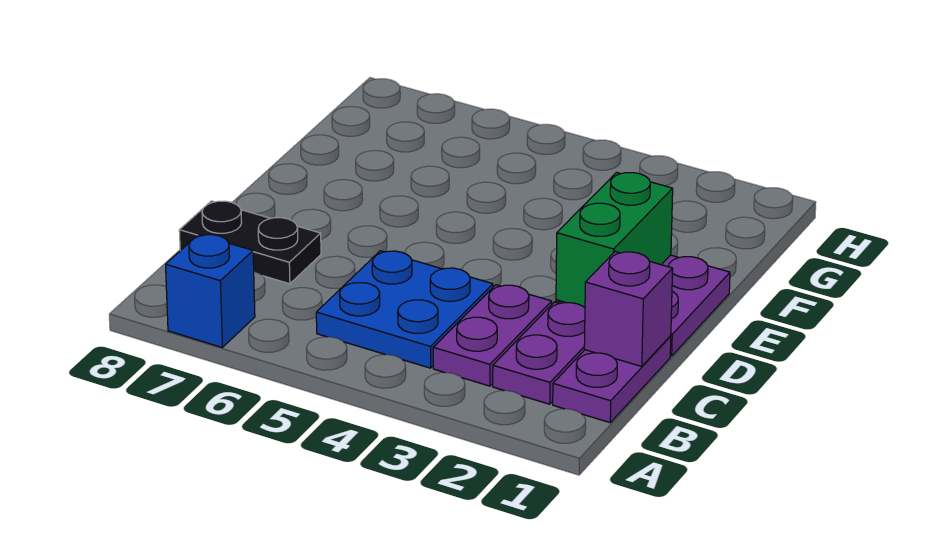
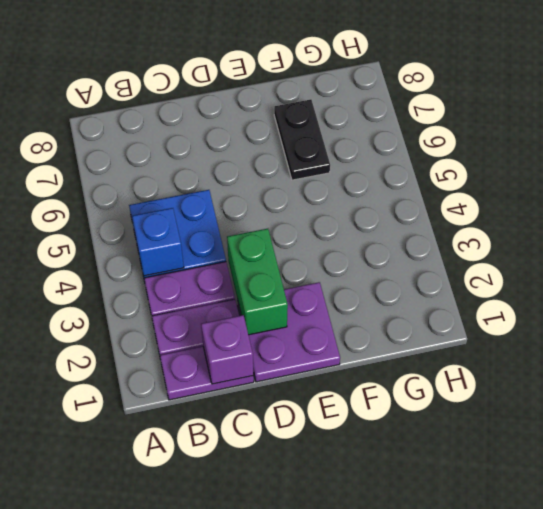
blue 1x1 brick [166,234,255,347] -> blue 1x1 brick moved to [132,208,184,276]
black 1x2 plate [179,201,321,284] -> black 1x2 plate moved to [274,99,330,180]
green 1x2 brick [556,172,673,308] -> green 1x2 brick turned to [227,229,288,335]

